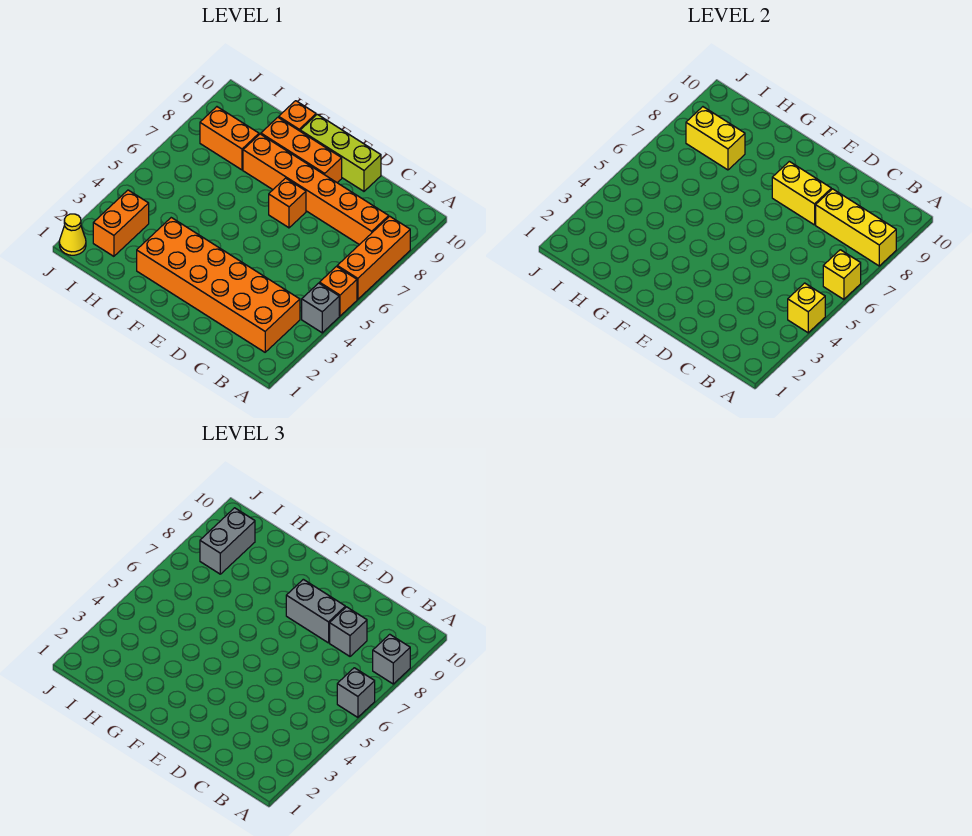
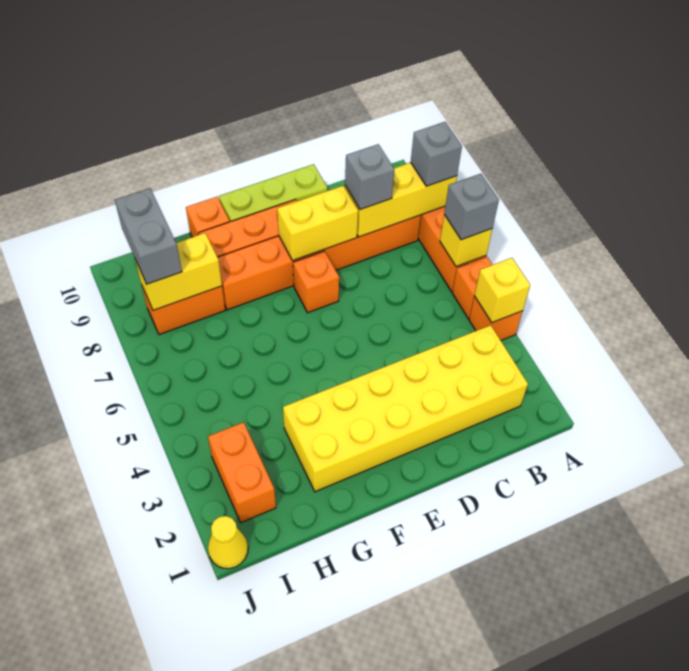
grey 1x1 brick [302,283,339,333] -> orange 1x1 brick [469,296,523,340]
orange 2x6 brick [137,218,300,352] -> yellow 2x6 brick [283,325,528,492]
grey 1x2 brick [286,579,345,643] -> none

